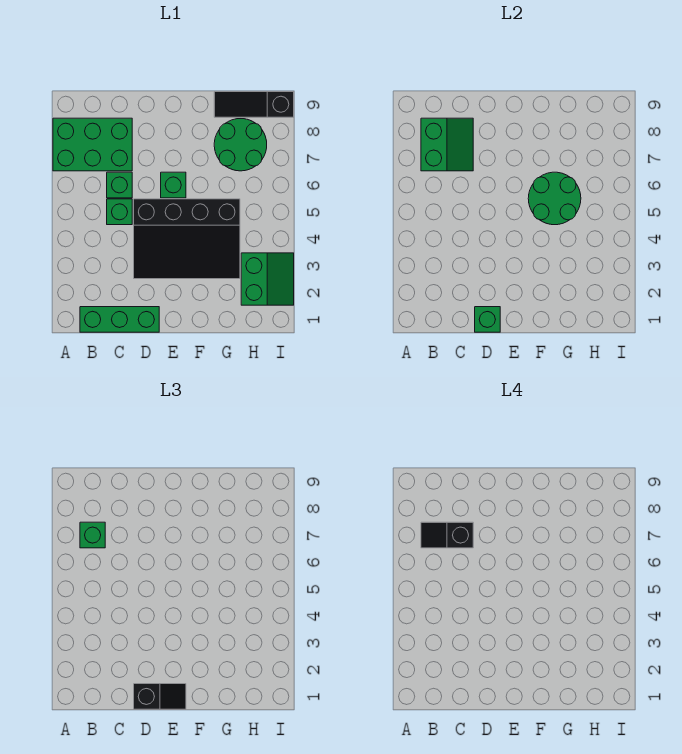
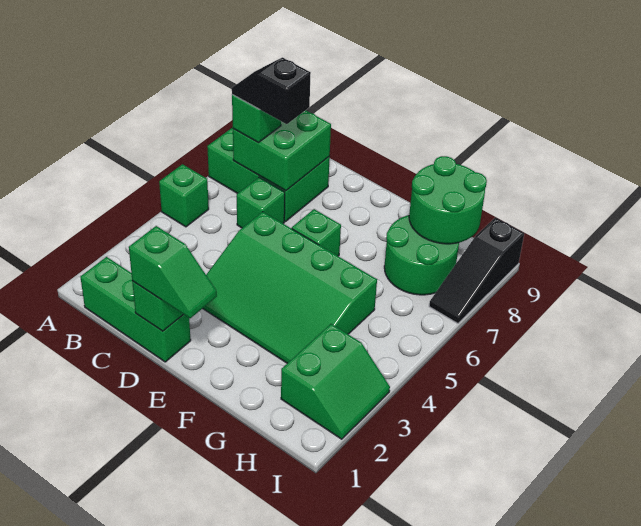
green 2x2 slope [421,118,473,171] -> green 2x2 brick [233,110,331,191]
green 1x1 brick [107,199,132,225] -> green 1x1 brick moved to [159,164,209,227]
black 1x2 slope [134,684,186,709] -> green 1x2 slope [129,226,217,318]
black 3x4 slope [134,199,240,279] -> green 3x4 slope [203,212,377,363]
green 2x2 round brick [528,172,581,225] -> green 2x2 round brick moved to [409,156,487,244]
black 1x3 slope [214,92,294,117] -> black 1x3 slope turned to [429,217,524,323]

